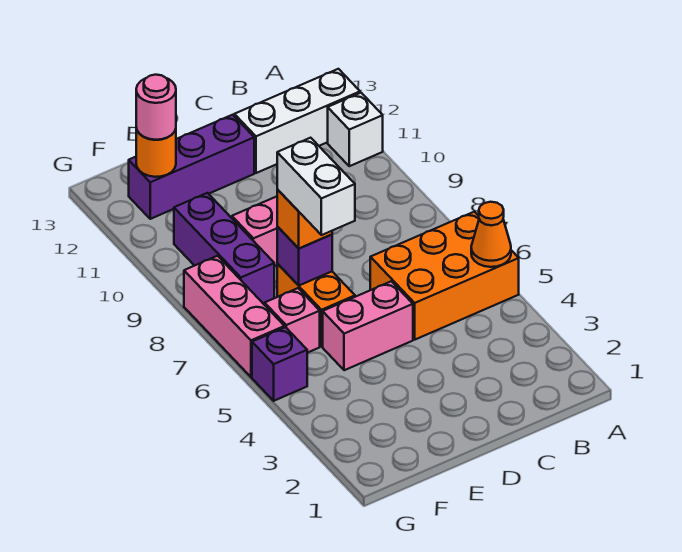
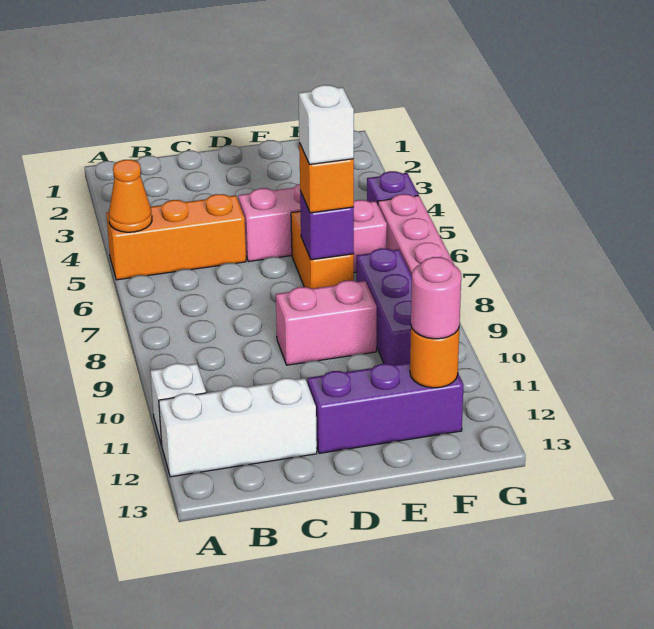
orange 2x3 brick [370,212,519,340] -> orange 1x3 brick [106,194,246,280]
white 1x2 brick [277,138,355,235] -> white 1x1 brick [298,85,354,164]

